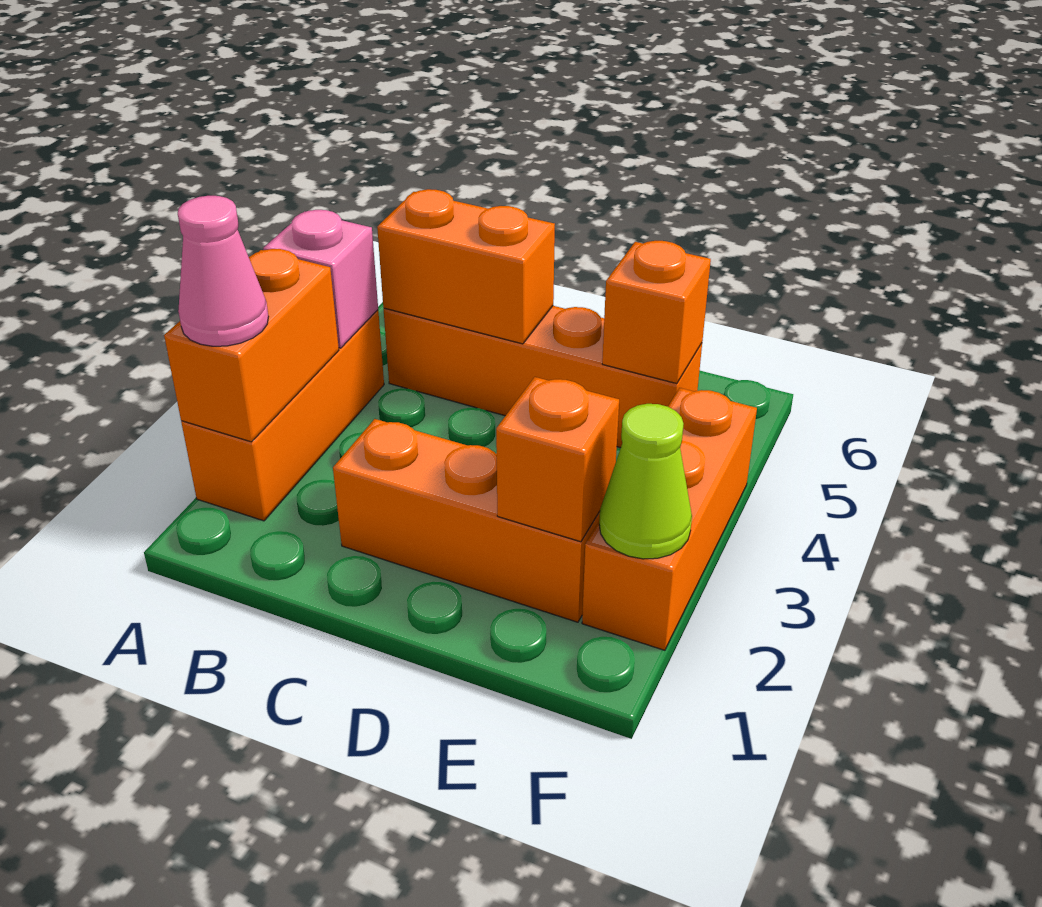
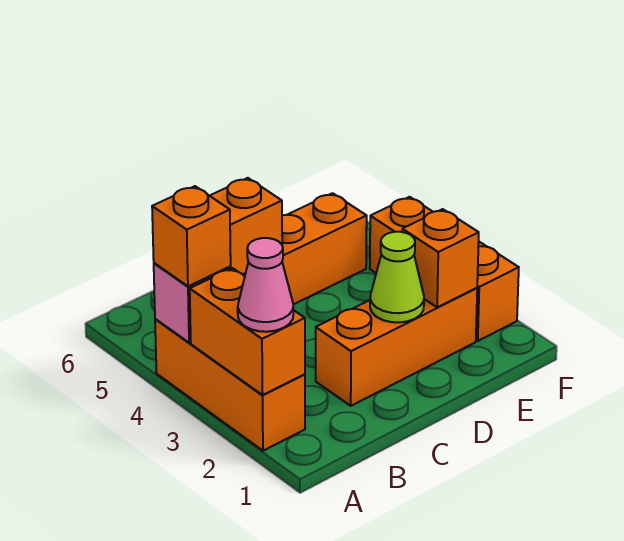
orange 1x1 brick [602,241,711,384] -> orange 1x1 brick moved to [152,186,231,286]
lime 1x1 cone [599,404,692,559] -> lime 1x1 cone moved to [370,232,424,322]

